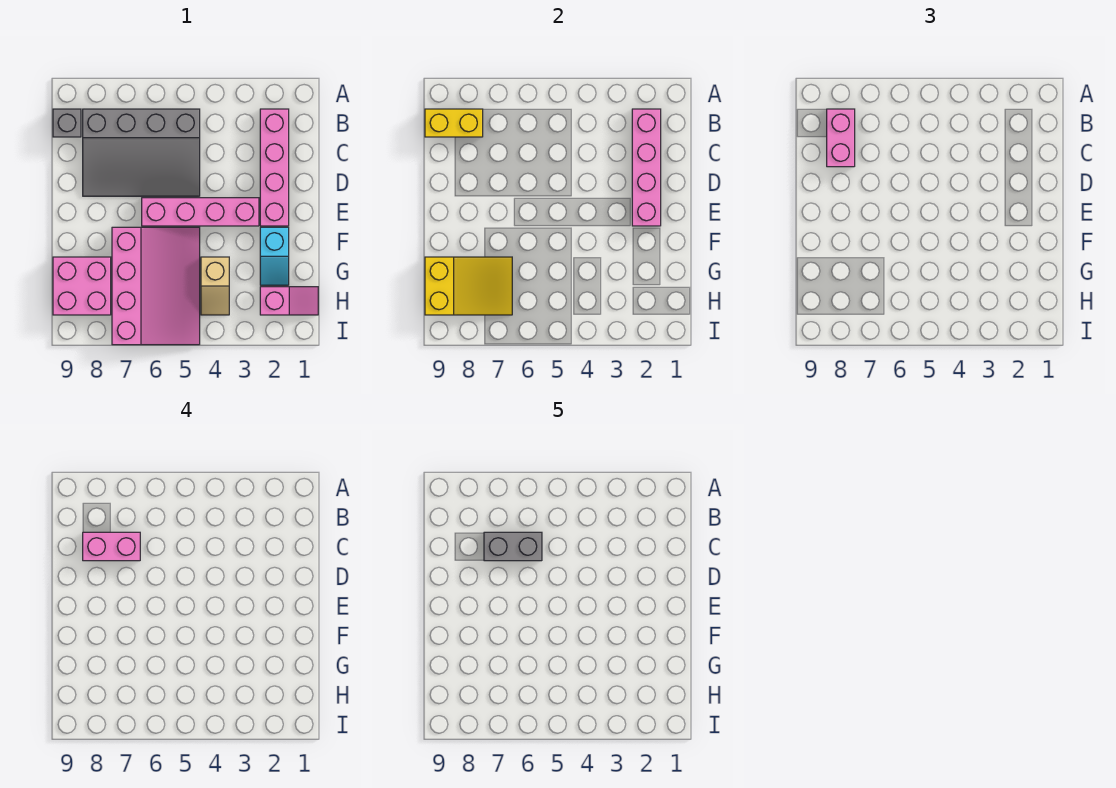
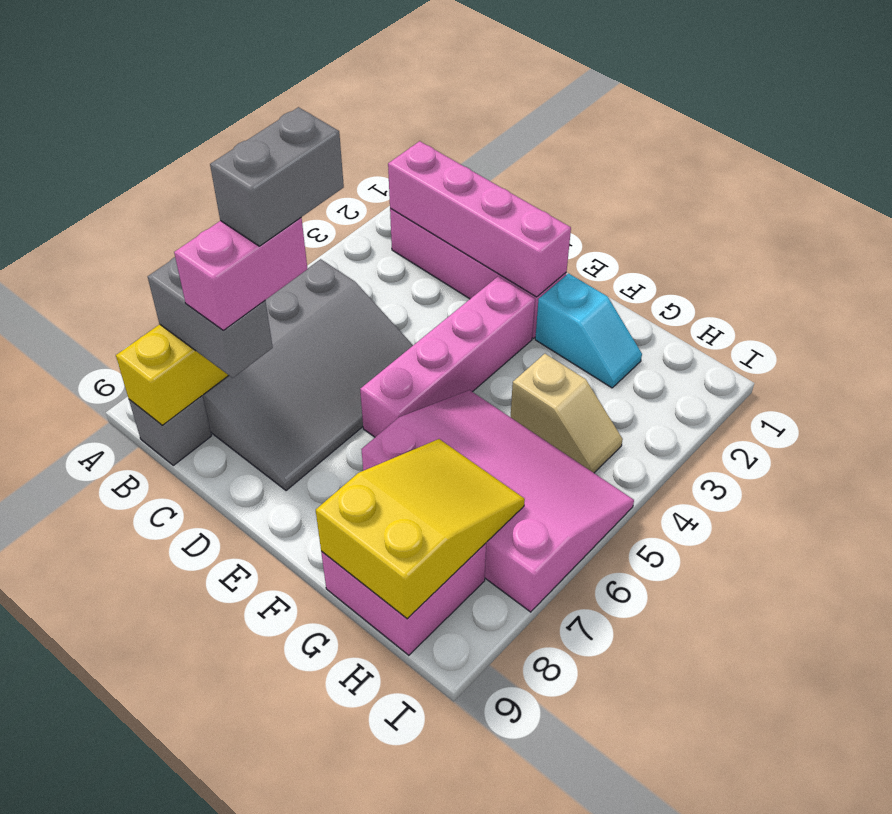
pink 1x2 brick [827,109,855,167] -> grey 1x2 brick [148,257,273,378]
pink 1x2 slope [260,287,318,315] -> none

